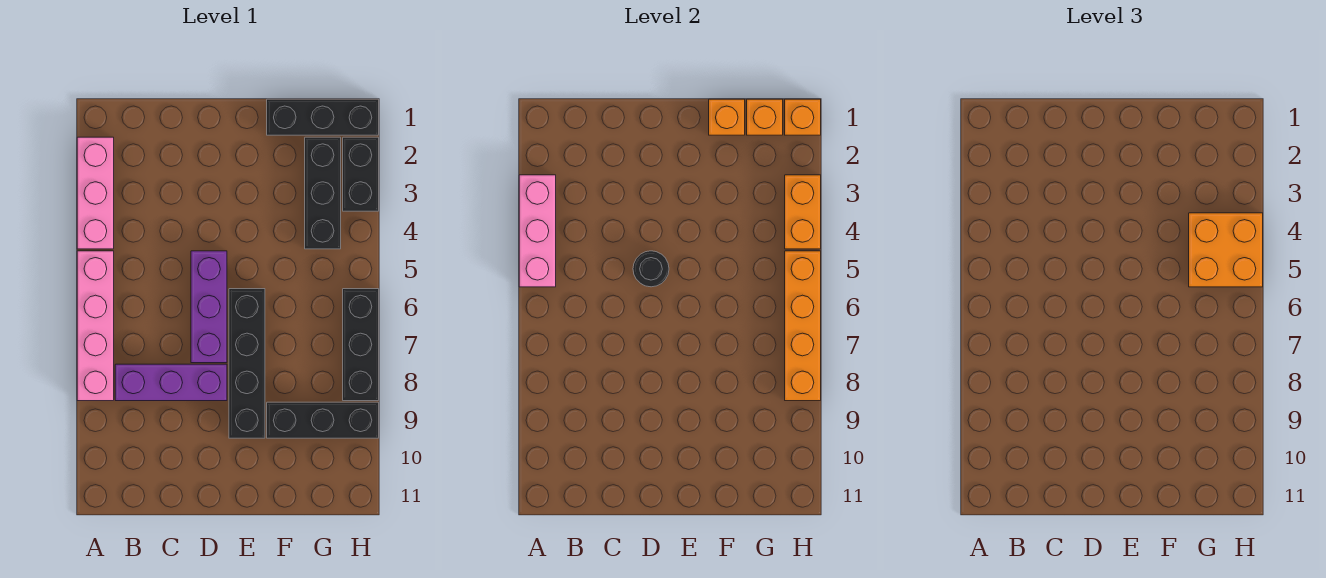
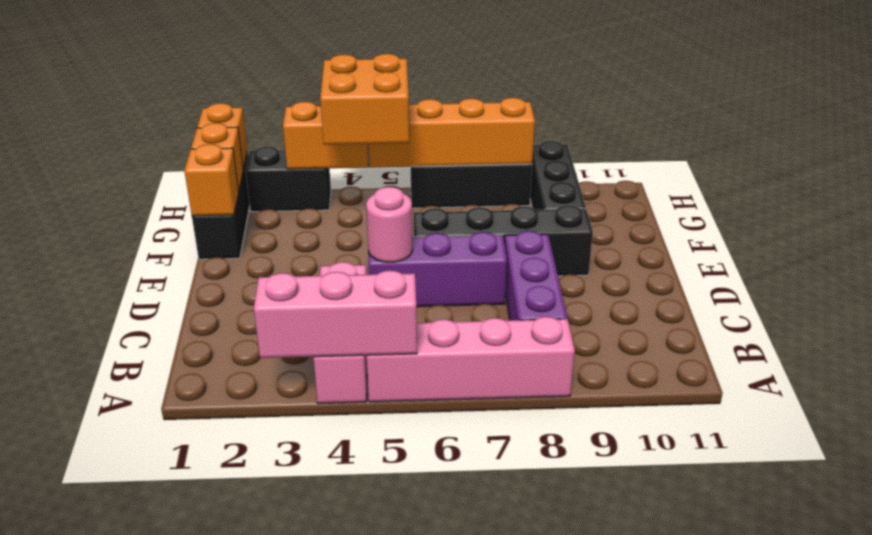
pink 1x3 brick [77,137,114,249] -> pink 1x3 brick turned to [313,262,367,404]
black 1x1 round brick [633,251,669,287] -> pink 1x1 round brick [366,187,413,262]
black 1x3 brick [305,137,341,249] -> none

